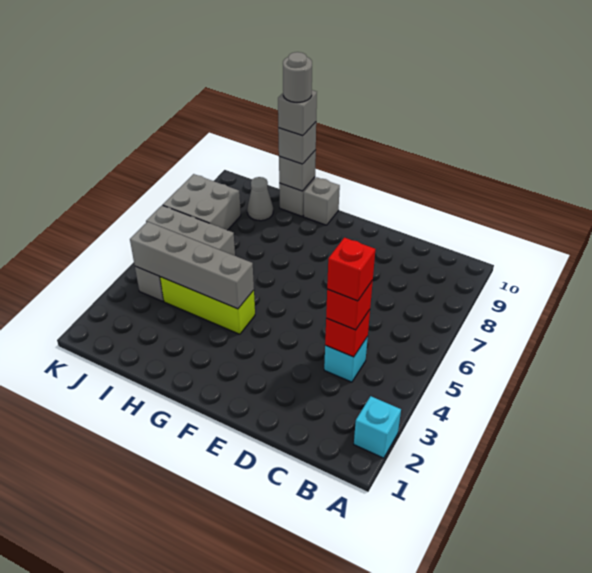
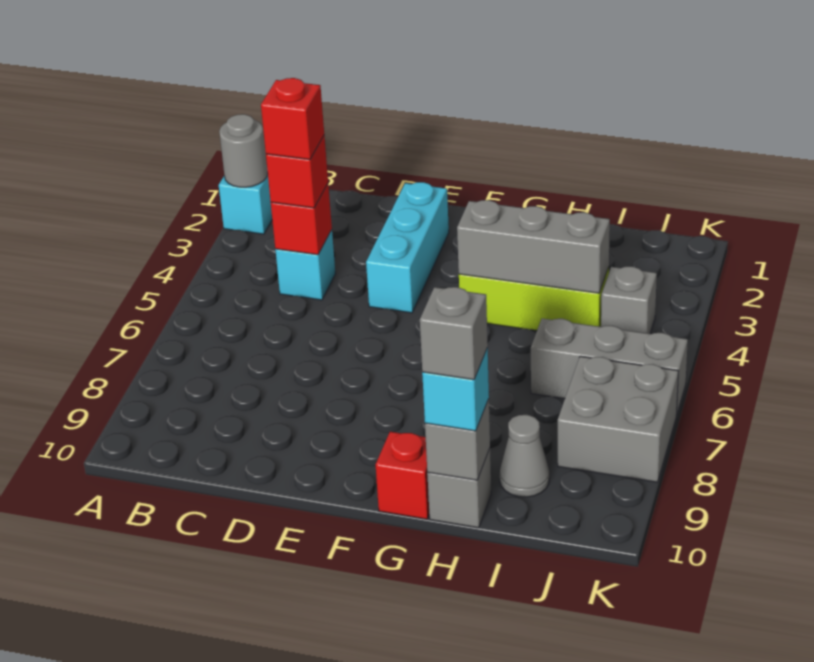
none -> cyan 1x3 brick [366,182,449,313]
grey 1x4 brick [130,222,254,309] -> grey 1x3 brick [457,200,610,293]
grey 1x1 brick [304,177,340,225] -> red 1x1 brick [376,432,429,519]
grey 1x1 brick [278,122,316,164] -> cyan 1x1 brick [422,348,489,431]
grey 1x1 round brick [283,52,312,102] -> grey 1x1 round brick moved to [219,114,268,187]

